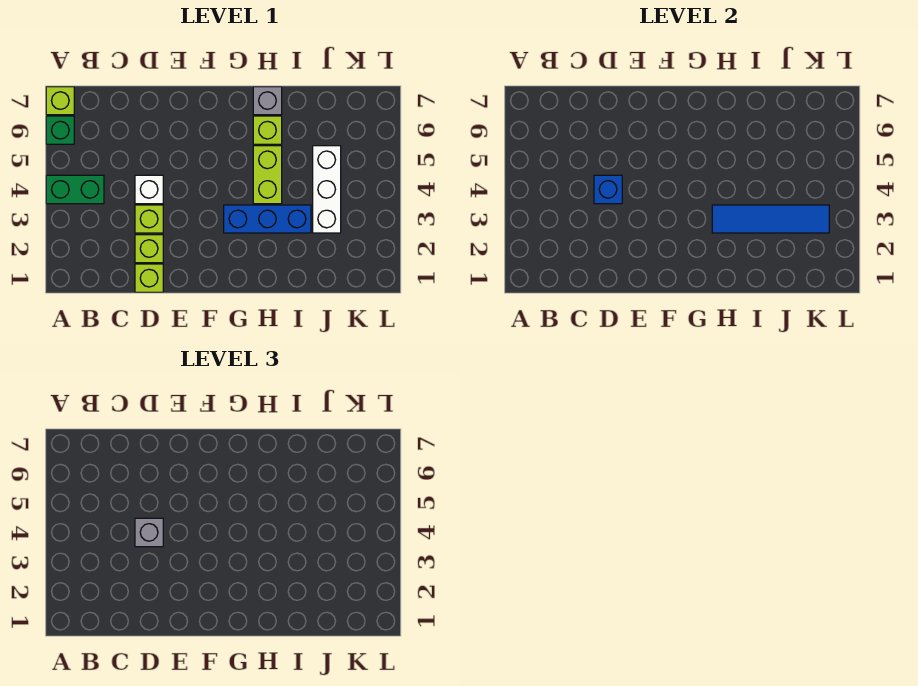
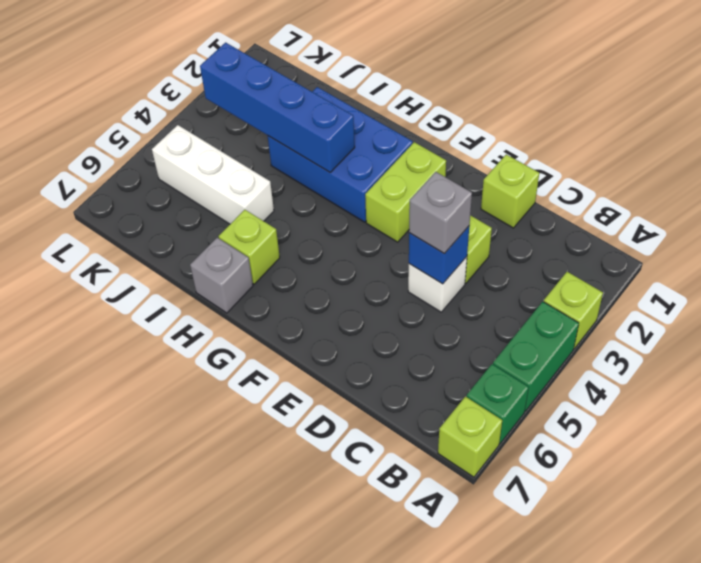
green 1x2 brick [46,175,104,204] -> green 1x2 brick turned to [493,302,579,411]
lime 1x1 brick [135,235,163,263] -> lime 1x1 brick moved to [544,272,603,349]
blue 1x3 brick [224,205,311,233] -> blue 2x3 brick [268,87,413,222]
blue 1x4 tile [712,205,829,233] -> blue 1x4 brick [200,43,355,173]
lime 1x2 brick [253,146,282,204] -> lime 1x2 brick moved to [365,142,446,242]
white 1x3 brick [313,146,341,233] -> white 1x3 brick turned to [152,125,274,224]

